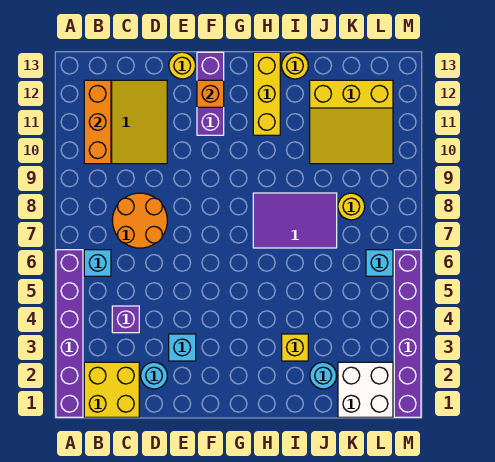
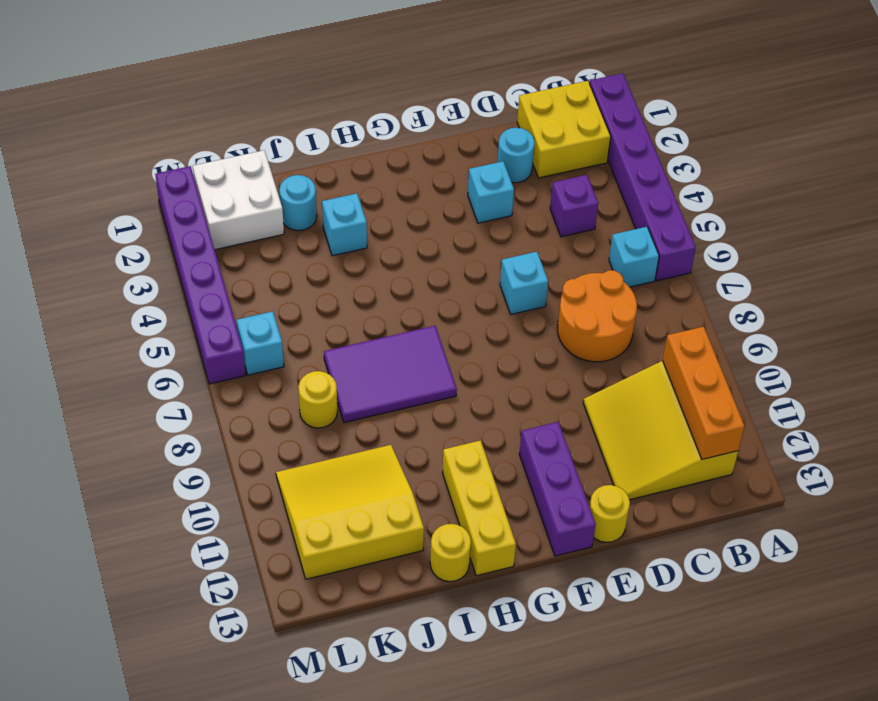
none -> cyan 1x1 brick [500,252,548,314]
orange 1x1 brick [197,80,224,107] -> none
yellow 1x1 brick [282,334,308,361] -> cyan 1x1 brick [322,193,367,256]

